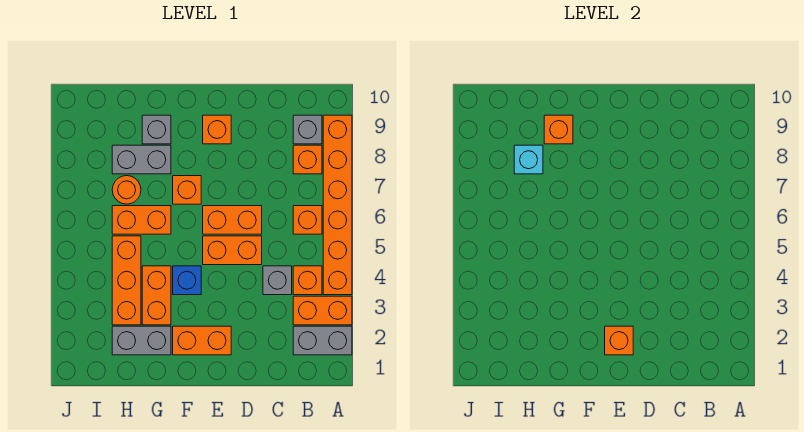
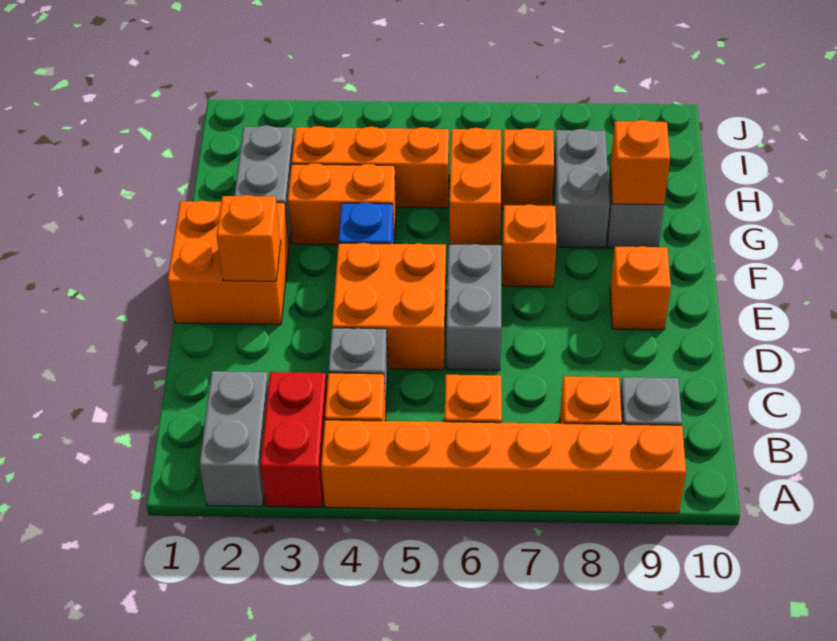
orange 1x2 brick [293,296,352,325] -> red 1x2 brick [260,372,327,507]
orange 1x2 brick [203,236,262,265] -> orange 2x2 brick [332,243,446,370]
orange 1x2 brick [203,206,262,234] -> grey 1x2 brick [447,244,501,371]
orange 1x2 brick [173,326,231,355] -> orange 2x2 brick [168,201,289,325]
orange 1x1 round brick [112,176,141,204] -> orange 1x1 brick [502,128,554,208]
cyan 1x1 brick [514,145,543,174] -> none

